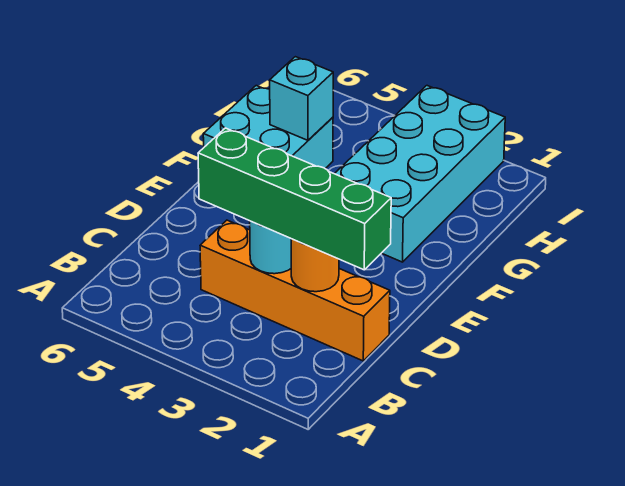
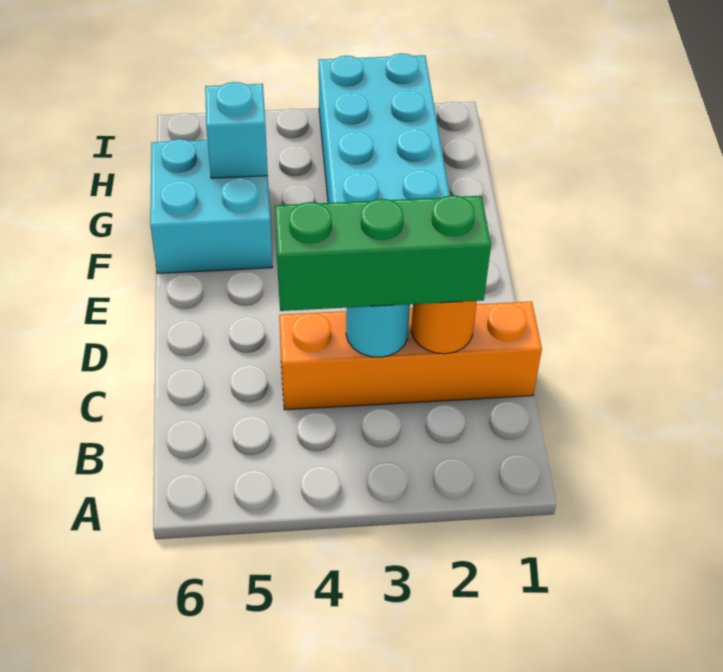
green 1x4 brick [198,128,391,270] -> green 1x3 brick [275,196,491,311]

